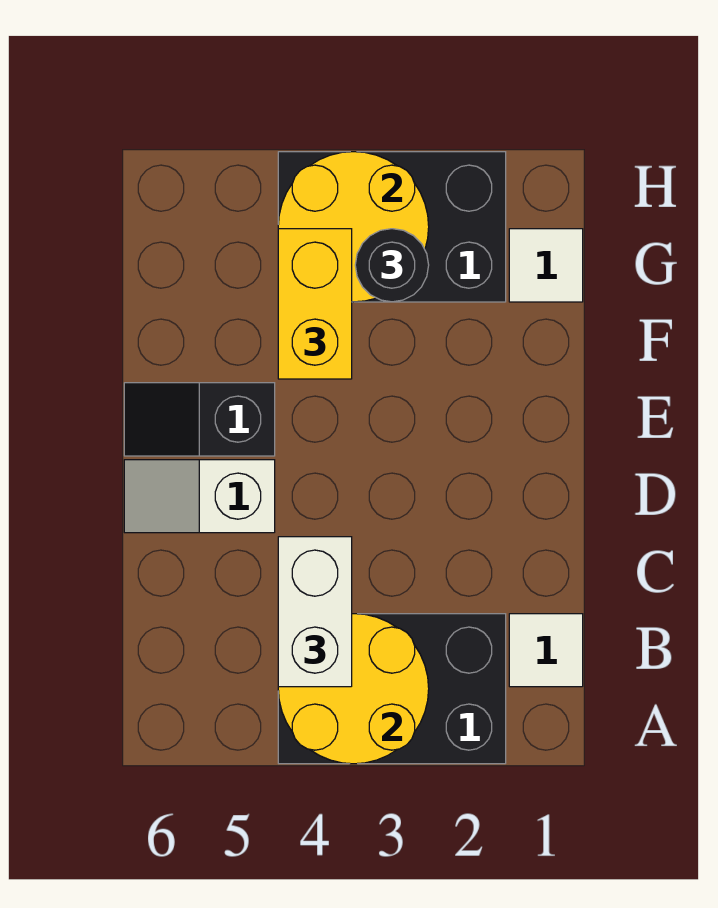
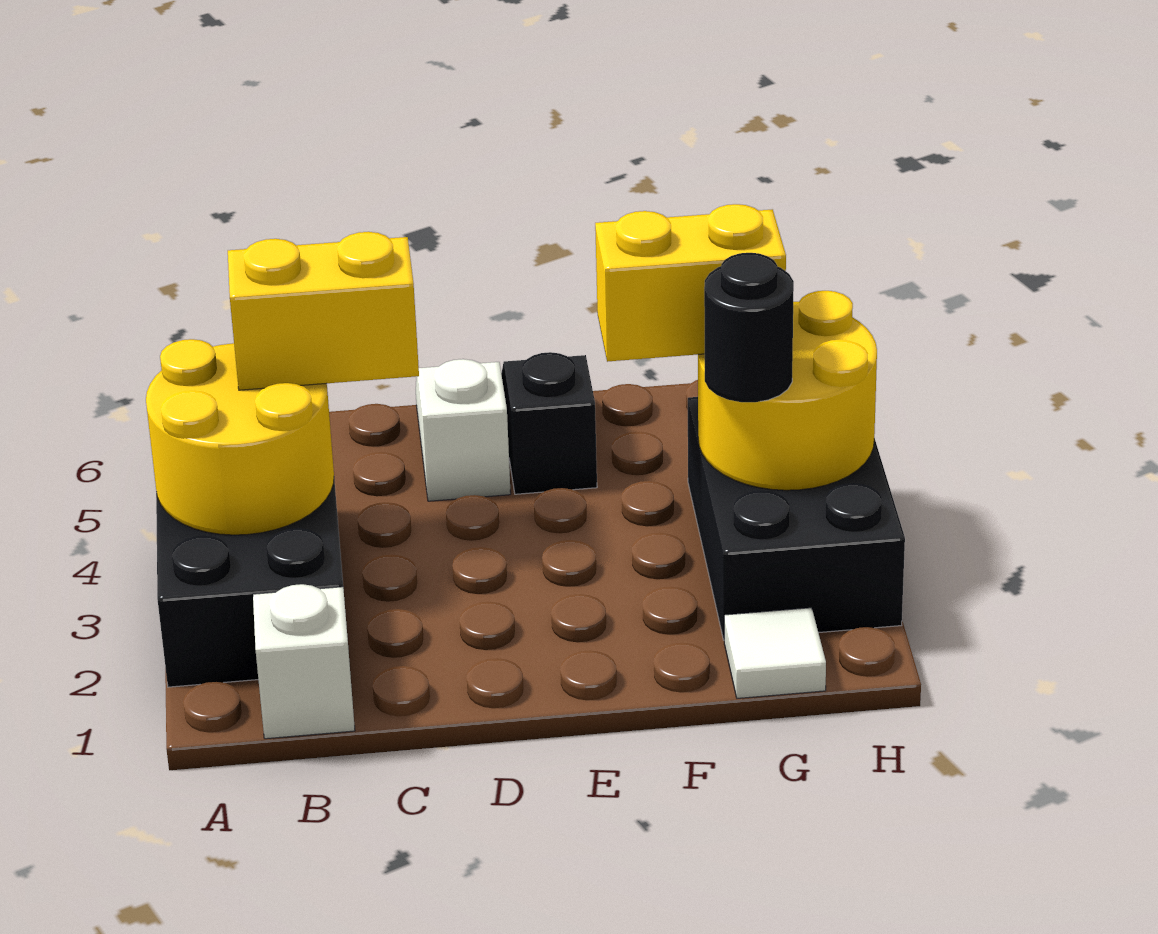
white 1x1 tile [509,614,583,687] -> white 1x1 brick [253,584,355,739]
white 1x2 brick [278,537,352,687] -> yellow 1x2 brick [228,232,419,390]

